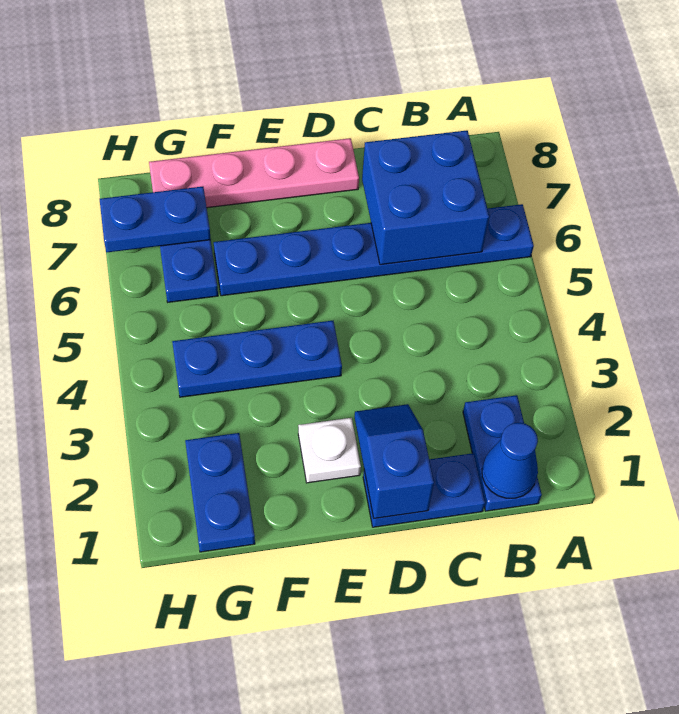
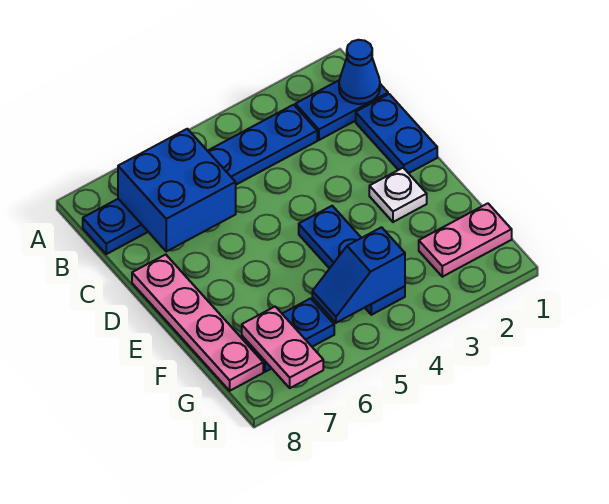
blue 1x6 plate [214,204,534,296] -> blue 1x6 plate turned to [83,105,317,254]
blue 1x2 slope [355,404,434,518] -> blue 1x2 slope moved to [312,227,405,323]
blue 1x2 plate [185,433,255,552] -> pink 1x2 plate [419,203,512,277]
blue 1x2 plate [100,187,211,252] -> pink 1x2 plate [242,307,323,388]

